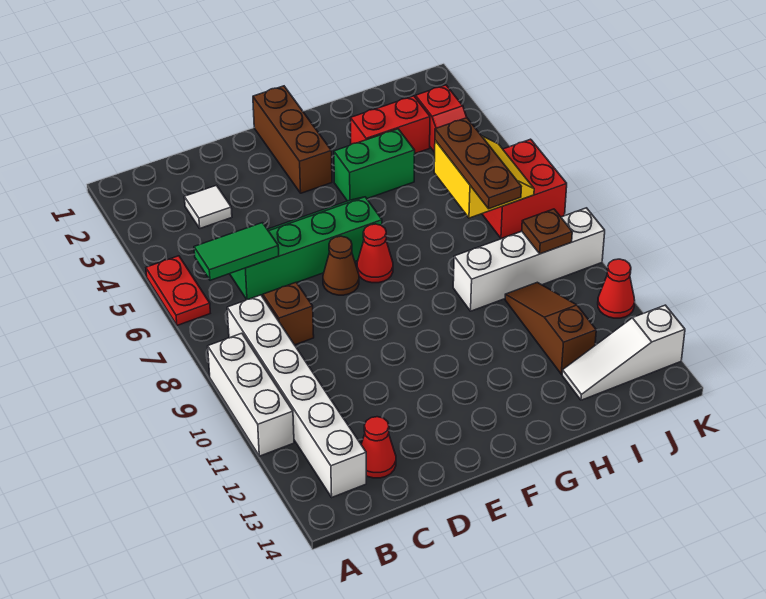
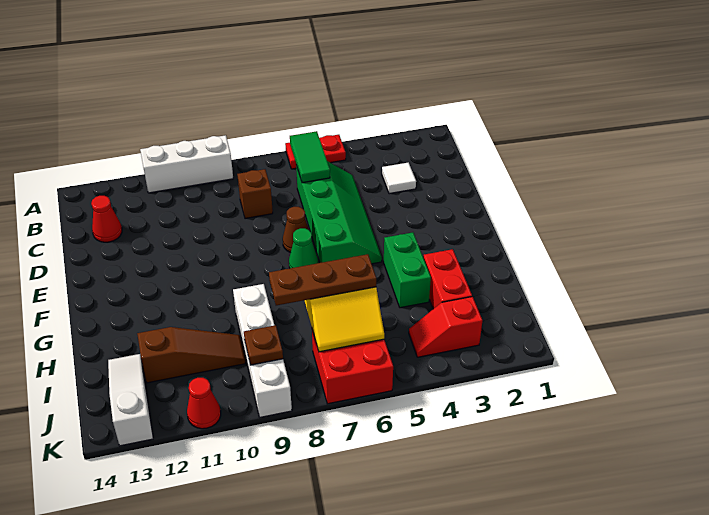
white 1x6 brick [227,295,366,497] -> none
brown 1x3 brick [253,86,332,193] -> none
red 1x1 cone [357,224,393,283] -> green 1x1 cone [289,228,318,268]

